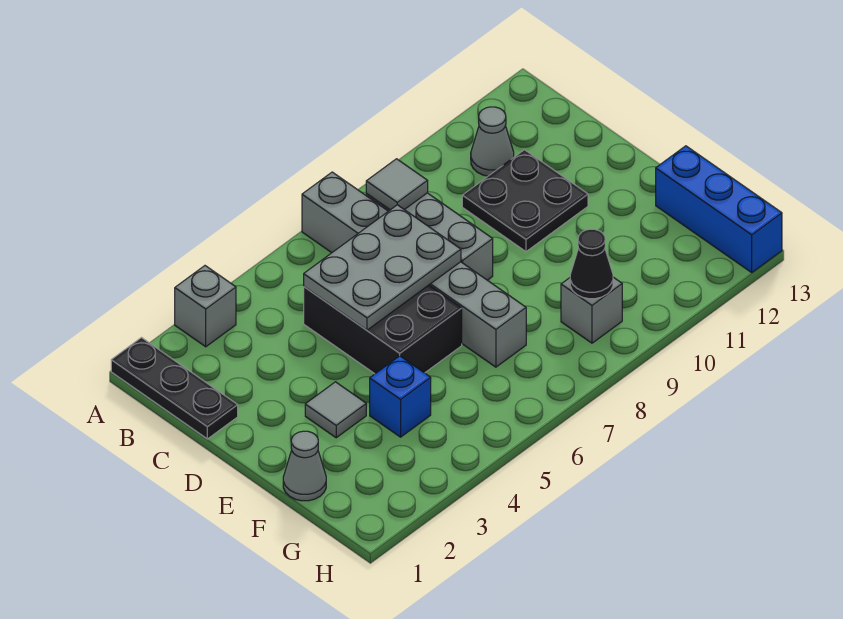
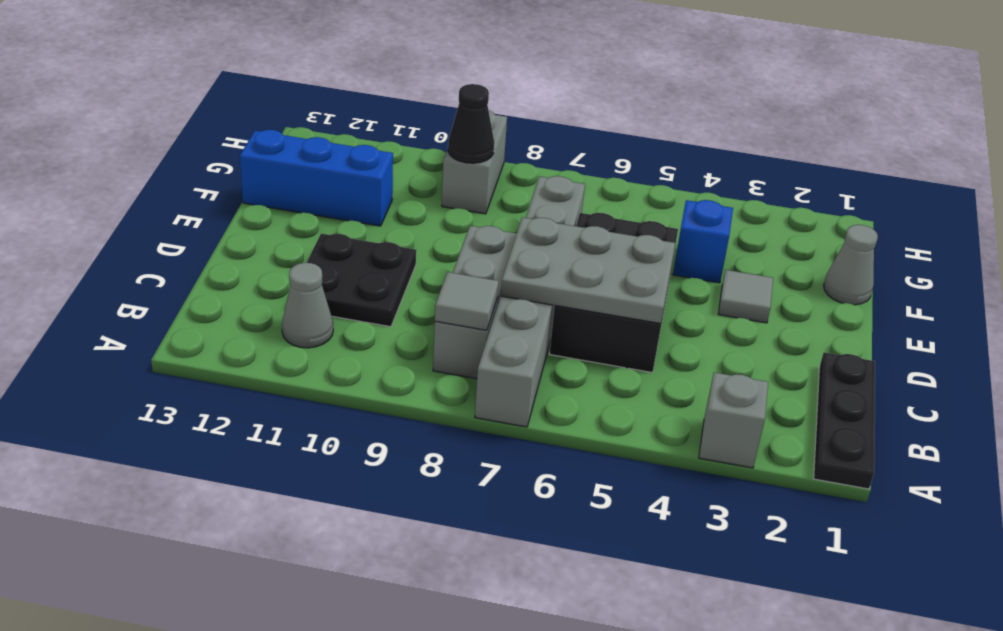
blue 1x3 brick [656,146,782,272] -> blue 1x3 brick turned to [240,130,393,226]
grey 1x1 brick [561,277,622,343] -> grey 1x2 brick [442,111,507,214]

